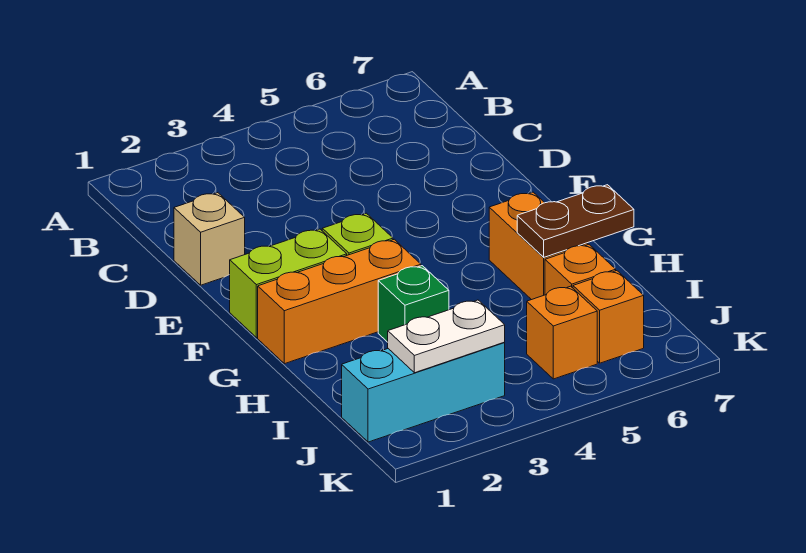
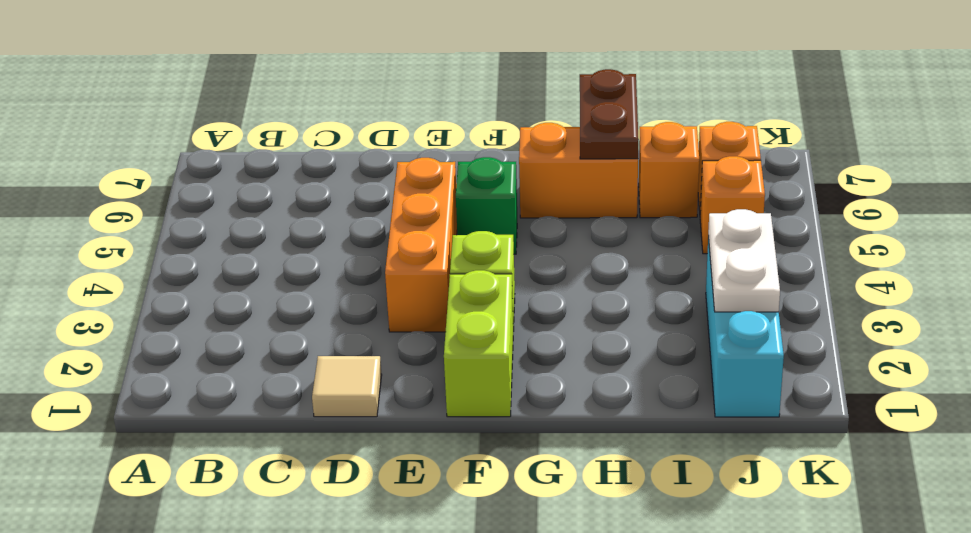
tan 1x1 brick [174,193,245,285] -> tan 1x1 tile [312,356,382,417]
orange 1x3 brick [258,239,421,364] -> orange 1x3 brick moved to [385,158,457,332]
green 1x1 brick [378,266,449,342] -> green 1x1 brick moved to [456,157,517,254]

